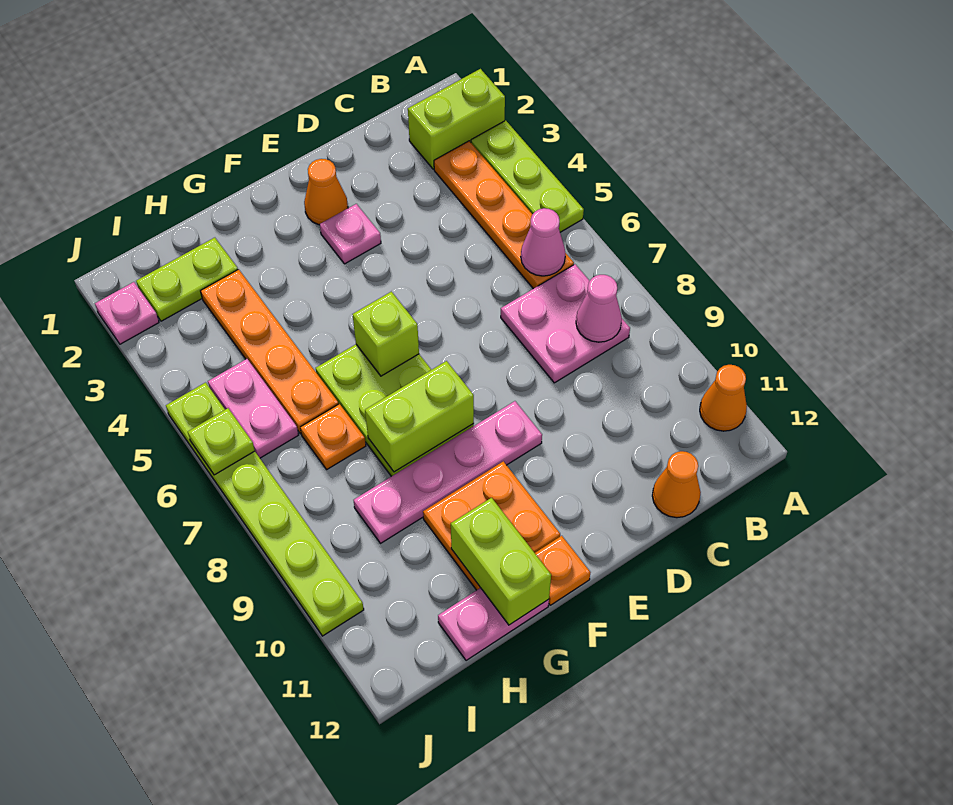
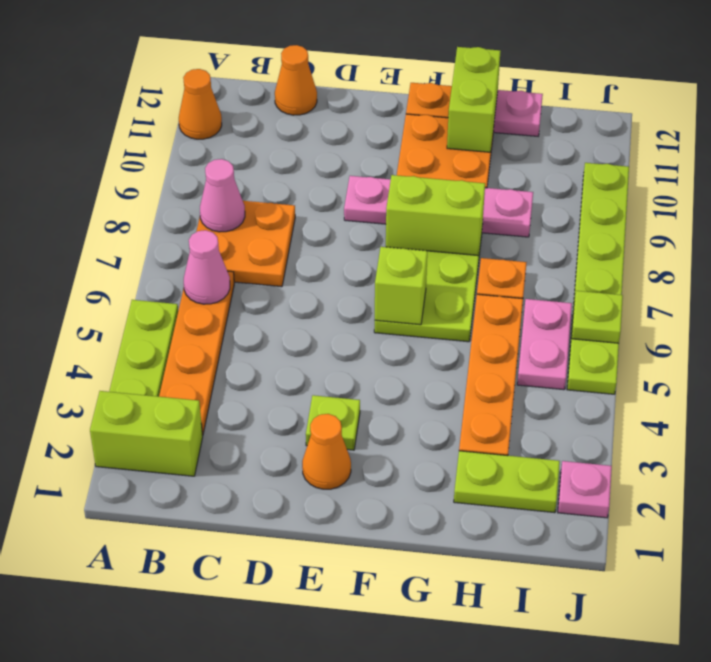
pink 2x2 plate [501,264,630,383] -> orange 2x2 plate [196,201,295,287]
pink 1x1 plate [320,204,381,264] -> lime 1x1 plate [306,395,360,450]

